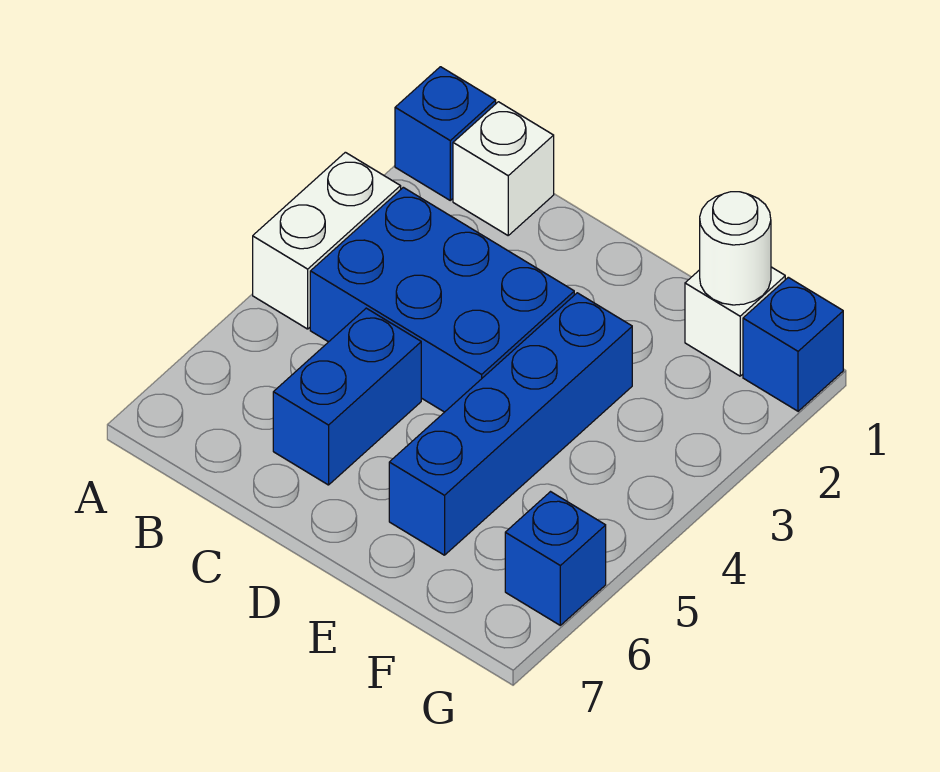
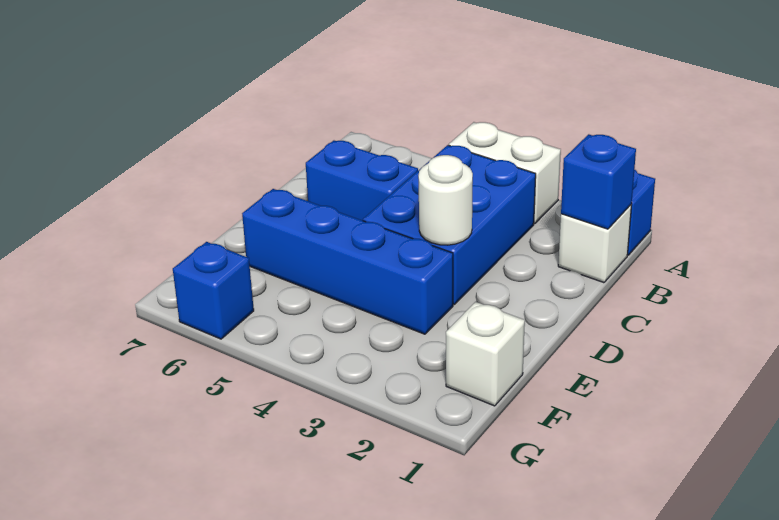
white 1x1 round brick [700,192,771,305] -> white 1x1 round brick moved to [418,155,473,245]
blue 1x1 brick [743,277,843,411] -> blue 1x1 brick moved to [561,134,636,229]

